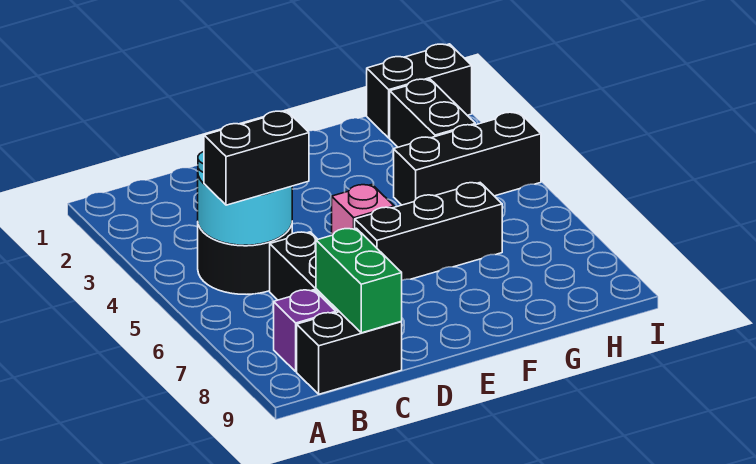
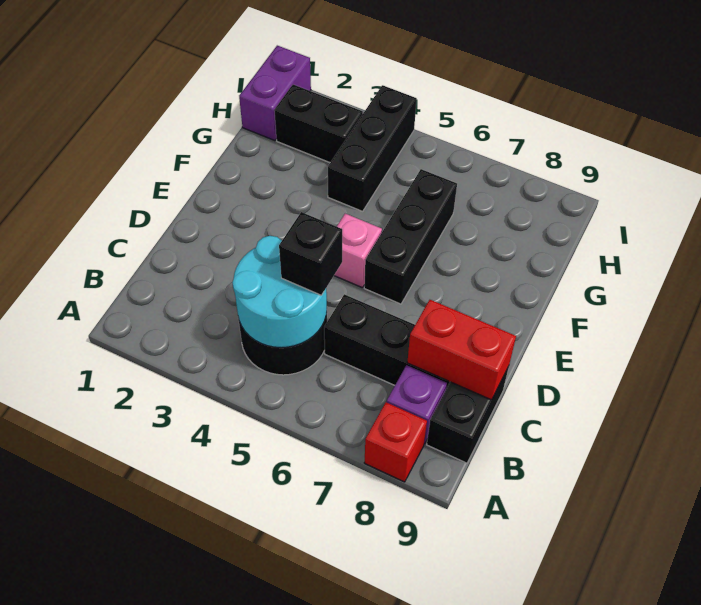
none -> red 1x1 brick [364,402,427,482]
black 1x2 brick [204,111,309,205] -> black 1x1 brick [279,212,342,295]
green 1x2 brick [316,228,402,333] -> red 1x2 brick [407,300,516,400]
black 1x2 brick [367,44,472,138] -> purple 1x2 brick [239,46,311,141]

